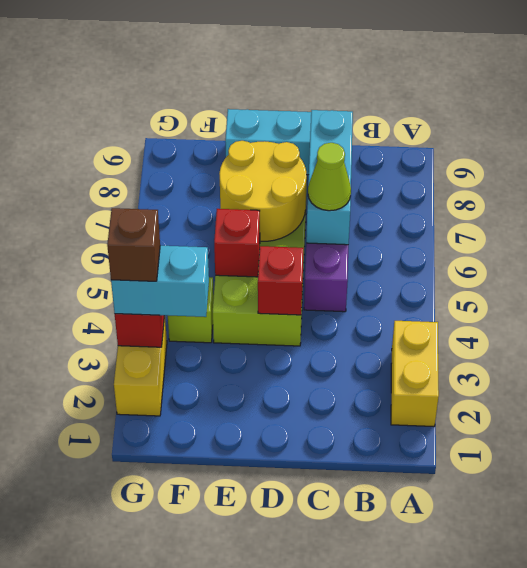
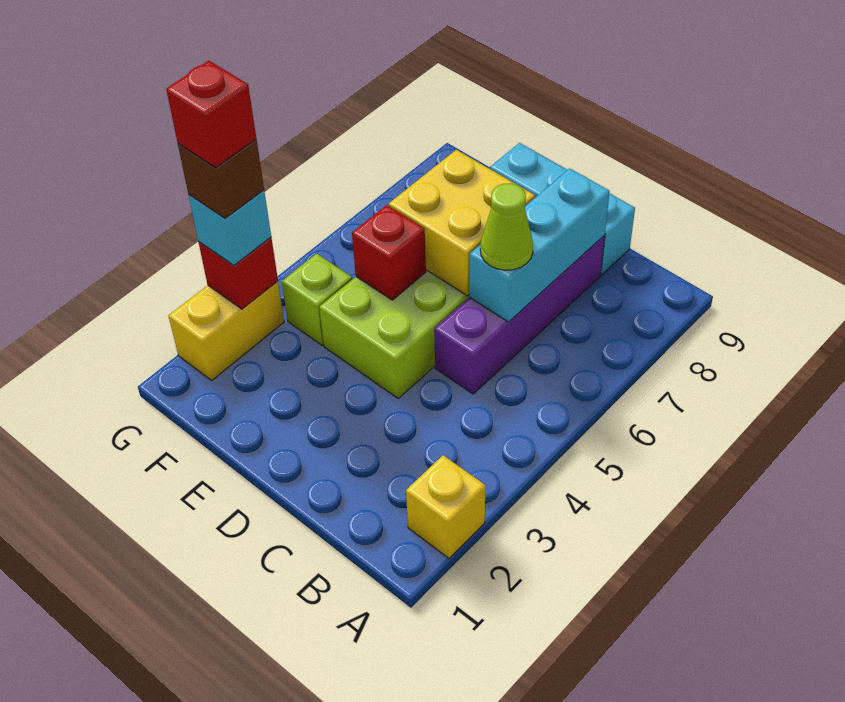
yellow 1x2 brick [391,321,439,427] -> yellow 1x1 brick [406,455,486,558]
red 1x1 brick [258,246,303,315] -> red 1x1 brick moved to [166,61,256,168]
yellow 2x2 round brick [219,141,307,241] -> yellow 2x2 brick [389,150,535,296]
cyan 1x2 brick [111,246,209,317] -> cyan 1x1 brick [189,190,271,265]

